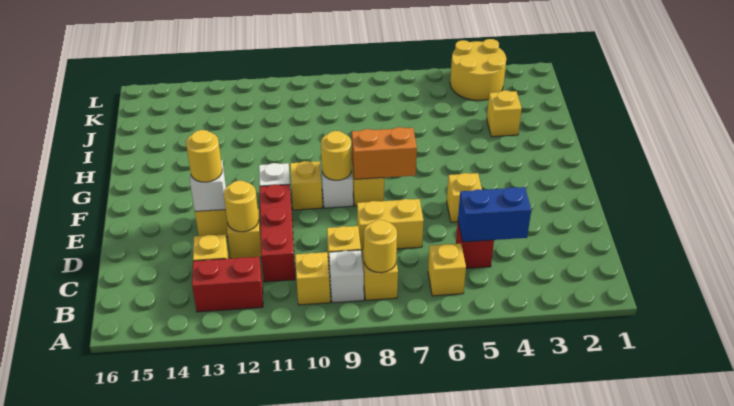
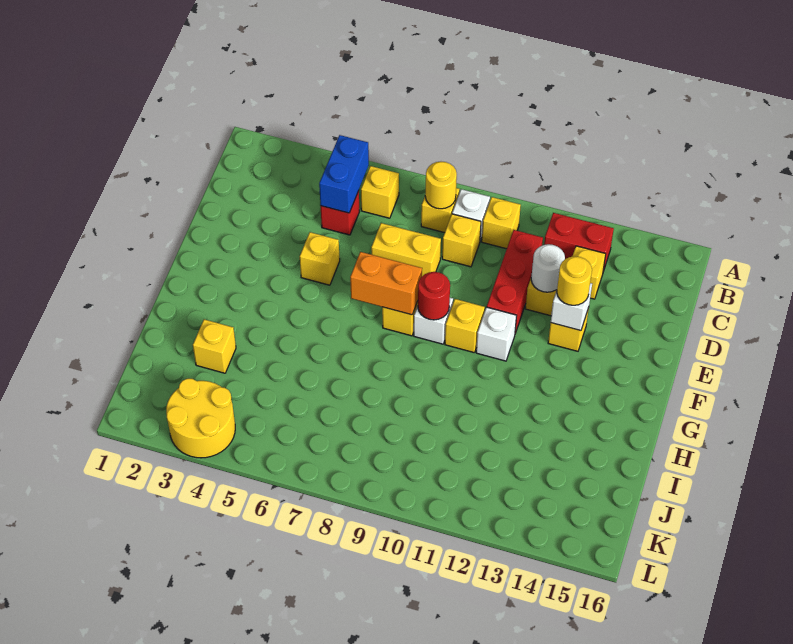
blue 1x2 brick [458,187,531,242] -> blue 1x2 brick turned to [319,135,369,213]
yellow 1x1 round brick [224,180,259,232] -> white 1x1 round brick [531,244,565,292]
yellow 1x1 round brick [321,131,352,180] -> red 1x1 round brick [418,272,450,320]

